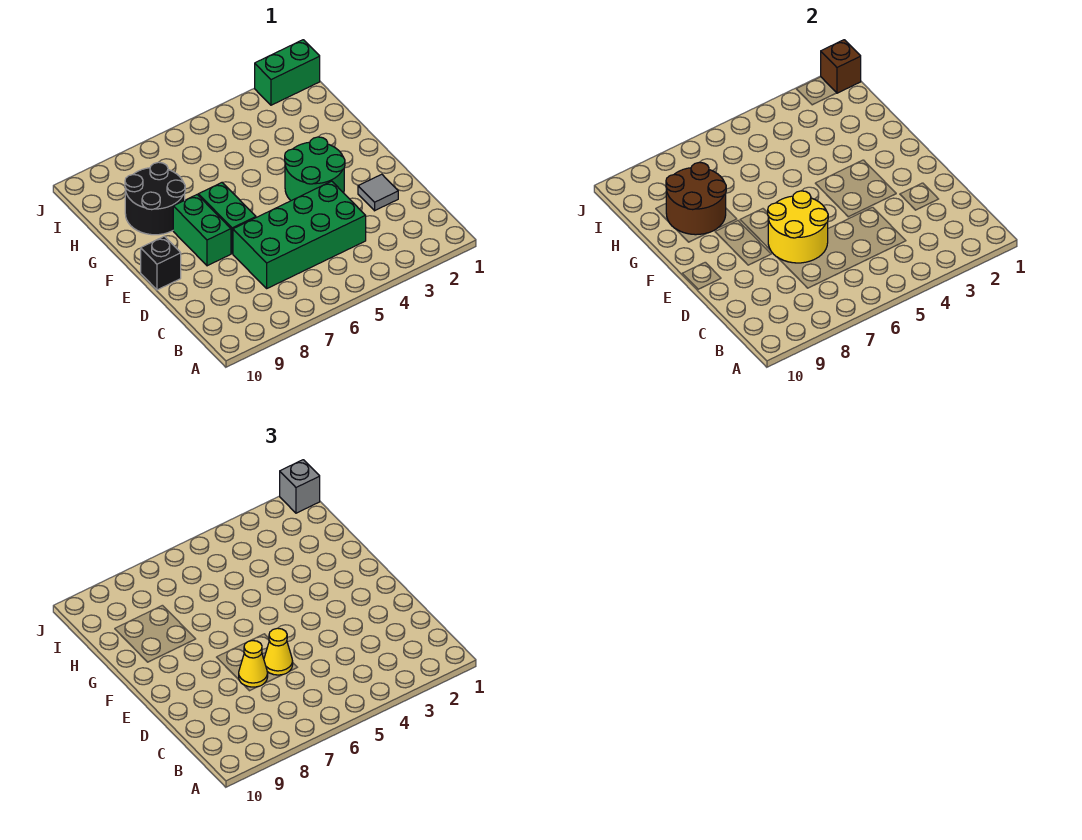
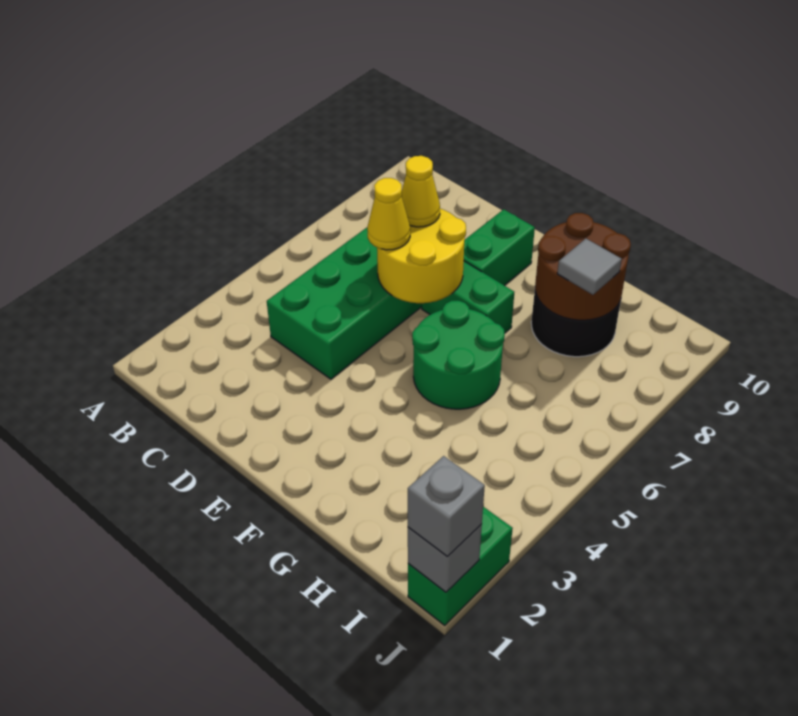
grey 1x1 tile [358,174,398,211] -> grey 1x1 tile moved to [557,239,622,295]
green 2x2 round brick [285,137,345,201] -> green 2x2 round brick moved to [412,301,505,409]
green 1x2 brick [173,195,231,266] -> green 1x2 brick turned to [464,209,535,286]
black 1x1 brick [141,236,181,290] -> none
brown 1x1 brick [821,40,861,93] -> grey 1x1 brick [408,524,482,592]

